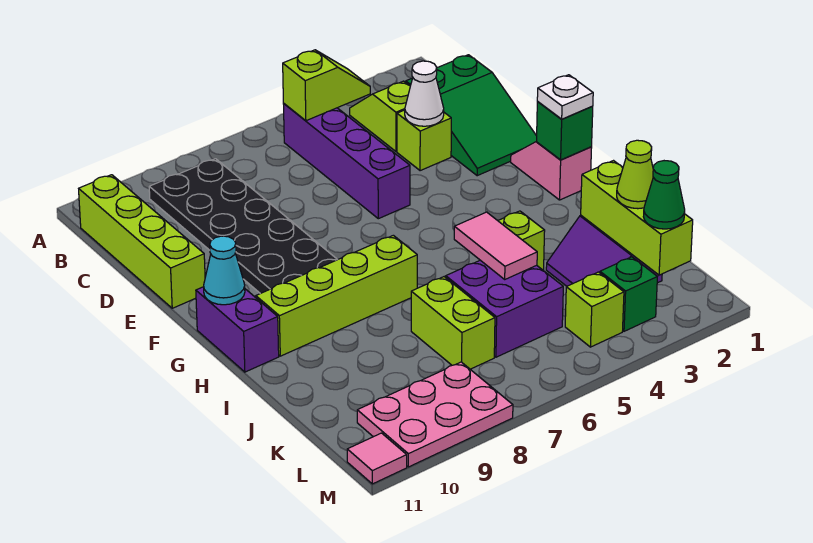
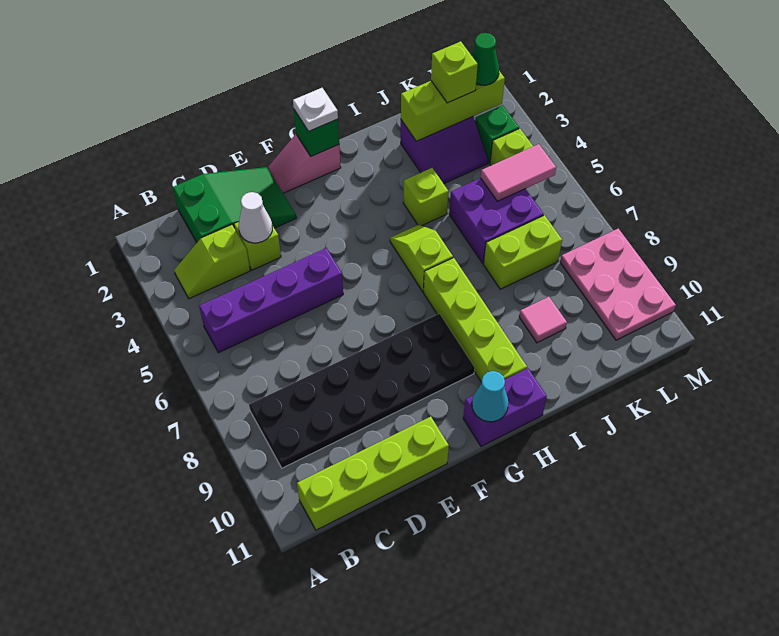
lime 1x2 slope [283,50,370,121] -> lime 1x2 slope moved to [390,225,453,291]
pink 1x2 tile [454,212,537,279] -> pink 1x2 tile moved to [481,144,556,201]
lime 1x1 cone [617,140,653,209] -> lime 1x1 brick [431,41,478,103]
pink 1x1 tile [347,433,407,484] -> pink 1x1 tile moved to [519,297,567,343]

